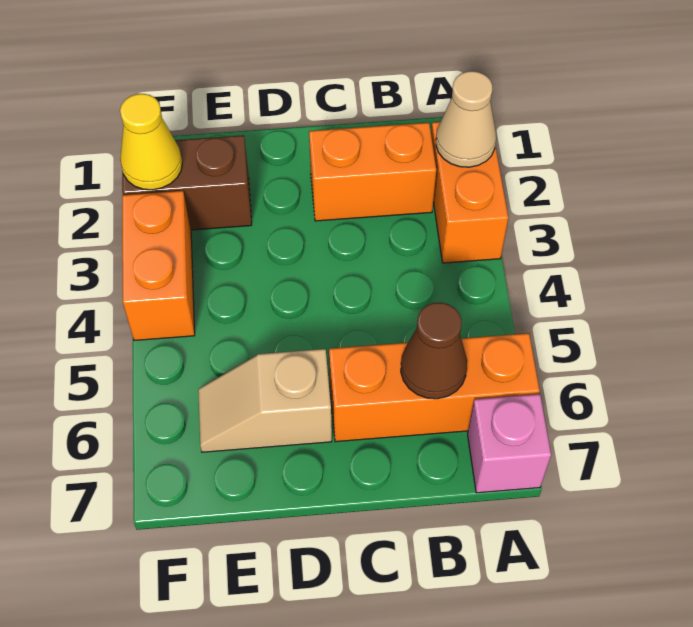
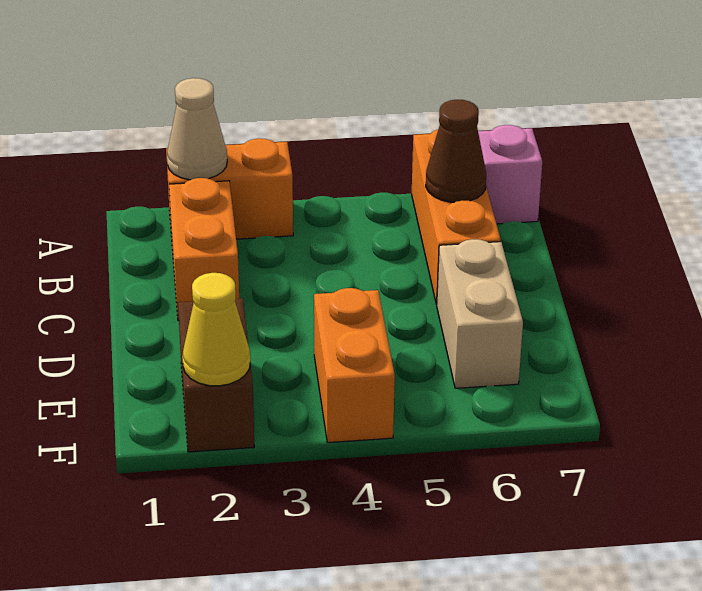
tan 1x2 slope [198,349,332,452] -> tan 1x2 brick [437,239,523,388]
orange 1x2 brick [122,191,195,340] -> orange 1x2 brick turned to [314,288,395,443]

